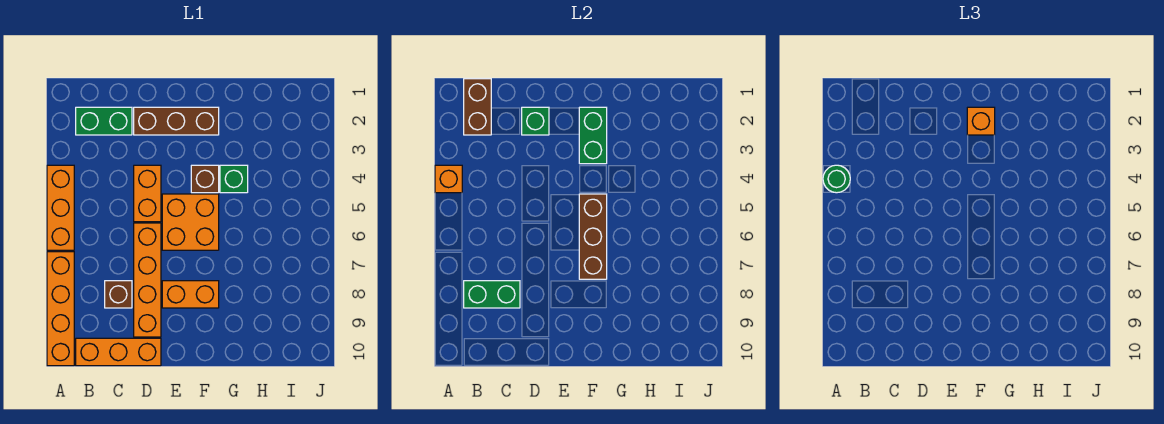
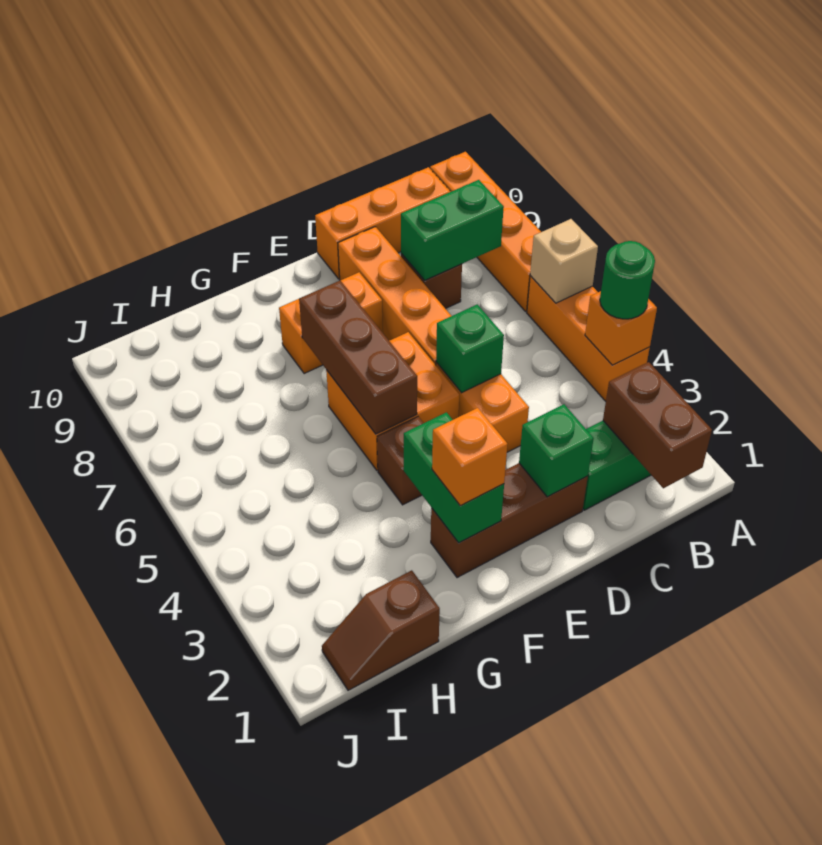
none -> tan 1x1 brick [530,219,598,303]
green 1x1 brick [220,165,248,193] -> green 1x1 brick moved to [436,304,504,393]
none -> brown 1x2 slope [322,570,440,690]

